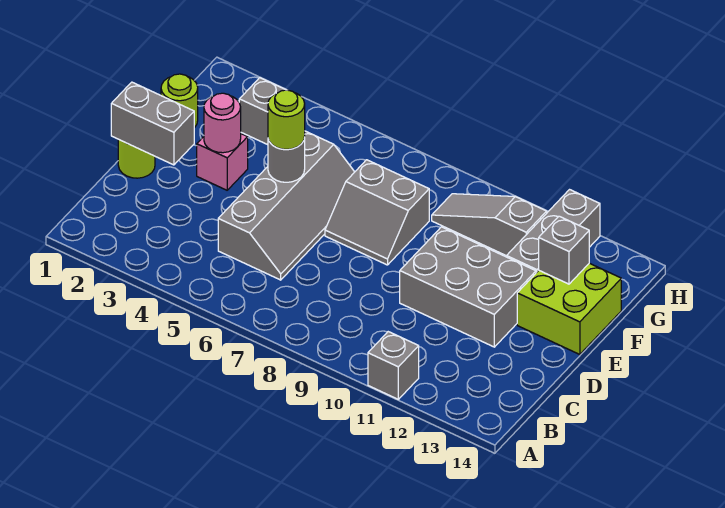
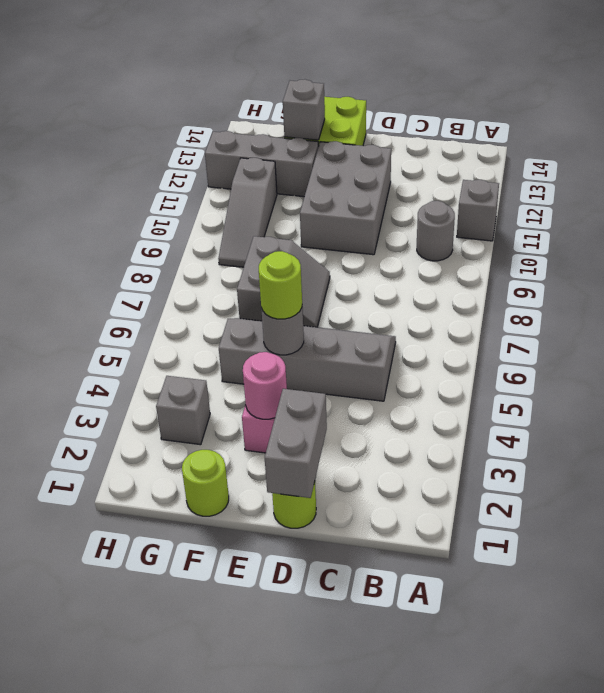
none -> grey 1x1 round brick [417,201,455,261]

